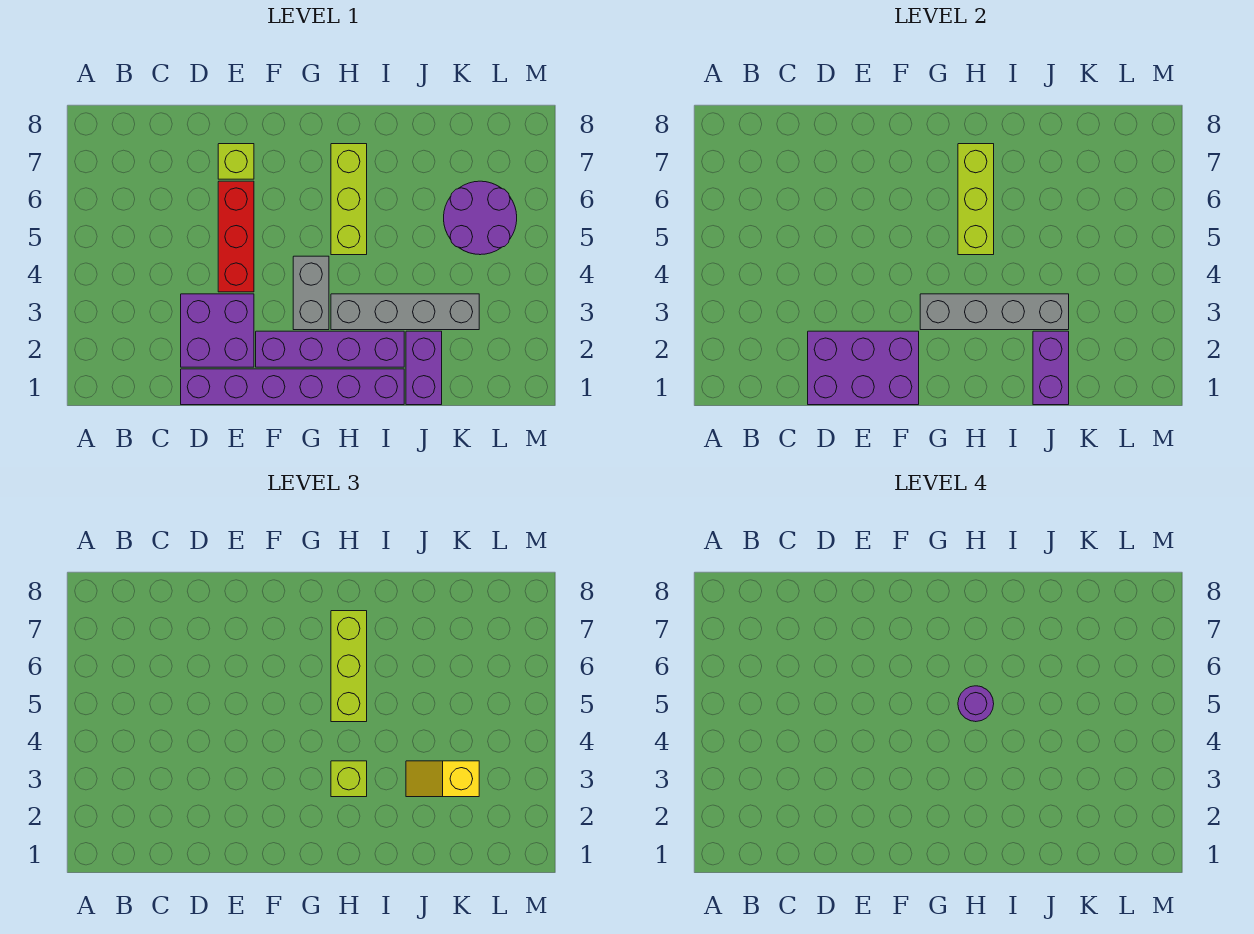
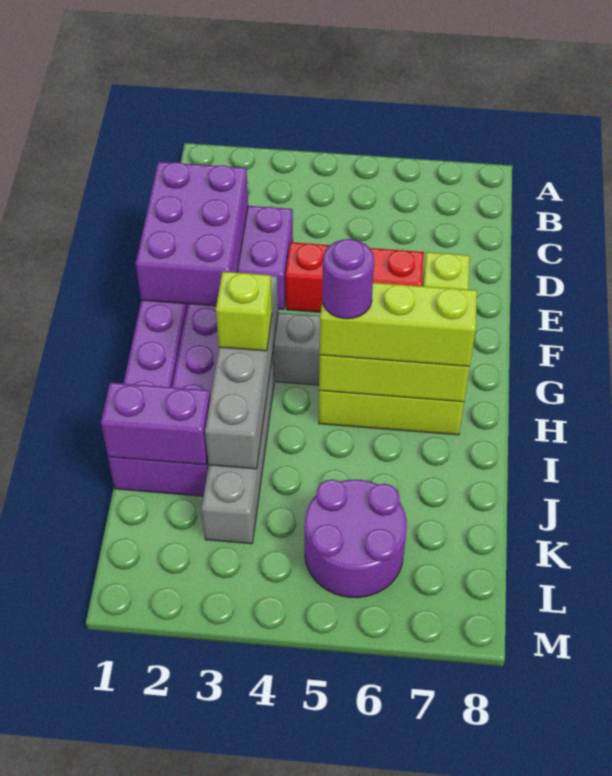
yellow 1x2 slope [406,761,479,797] -> none

